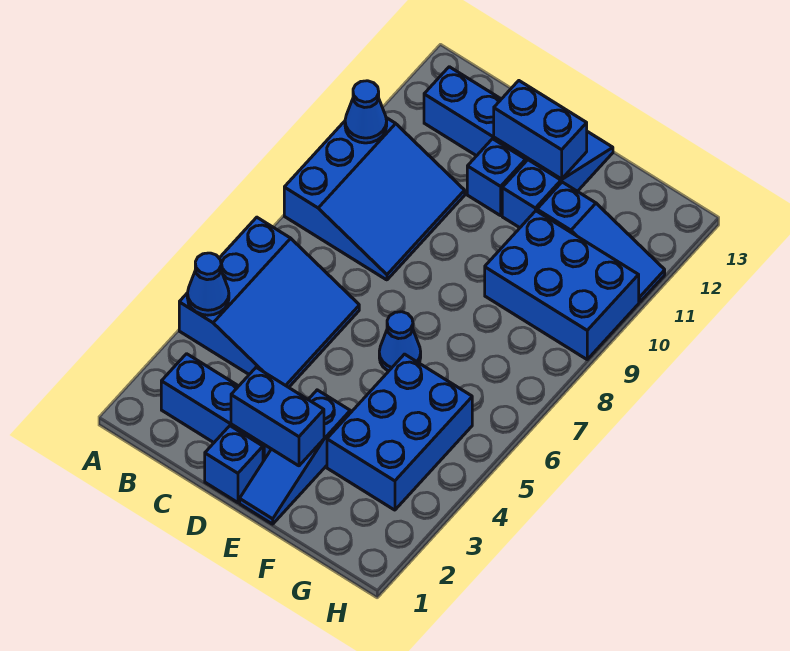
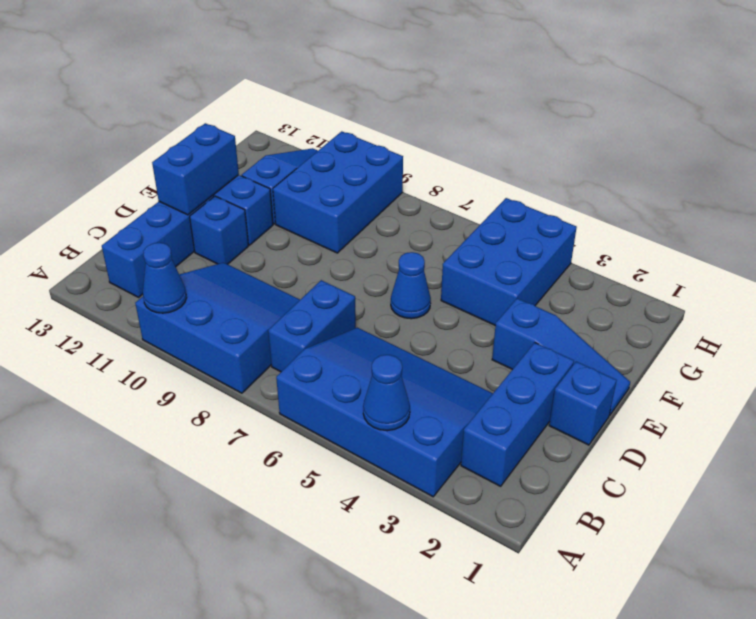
blue 3x3 slope [179,217,359,387] -> blue 3x4 slope [276,328,493,497]
blue 1x2 brick [231,367,324,466] -> blue 1x2 brick moved to [268,280,356,372]
blue 2x3 brick [327,354,472,510] -> blue 2x3 brick turned to [441,198,577,326]

